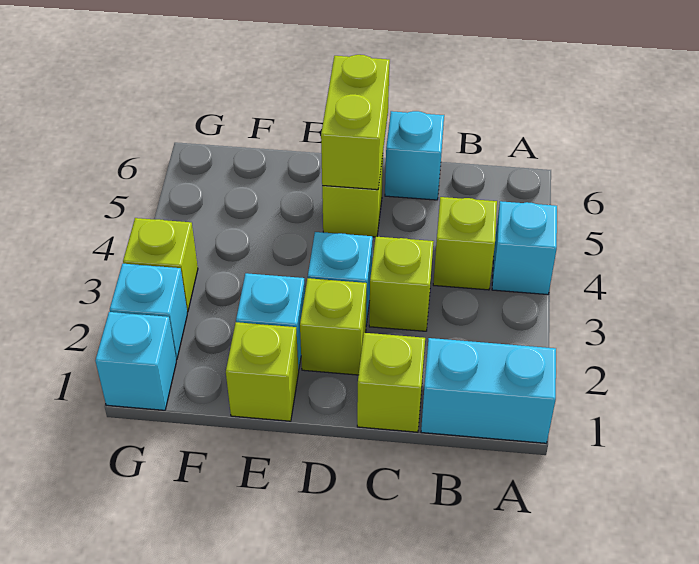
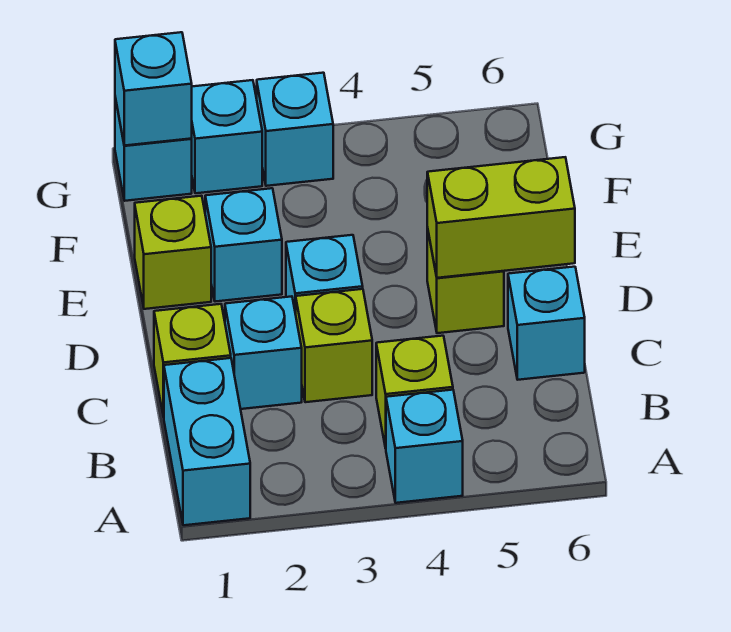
none -> cyan 1x1 brick [225,296,302,409]
lime 1x1 brick [300,278,367,375] -> none
none -> cyan 1x1 brick [115,32,192,146]
lime 1x1 brick [123,218,198,312] -> cyan 1x1 brick [257,73,333,186]

